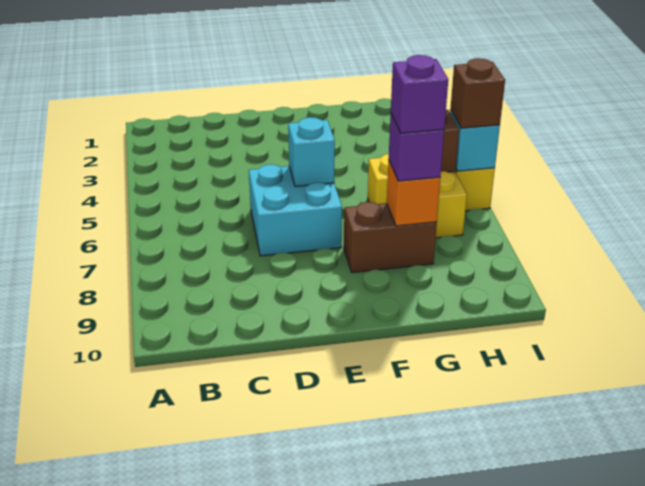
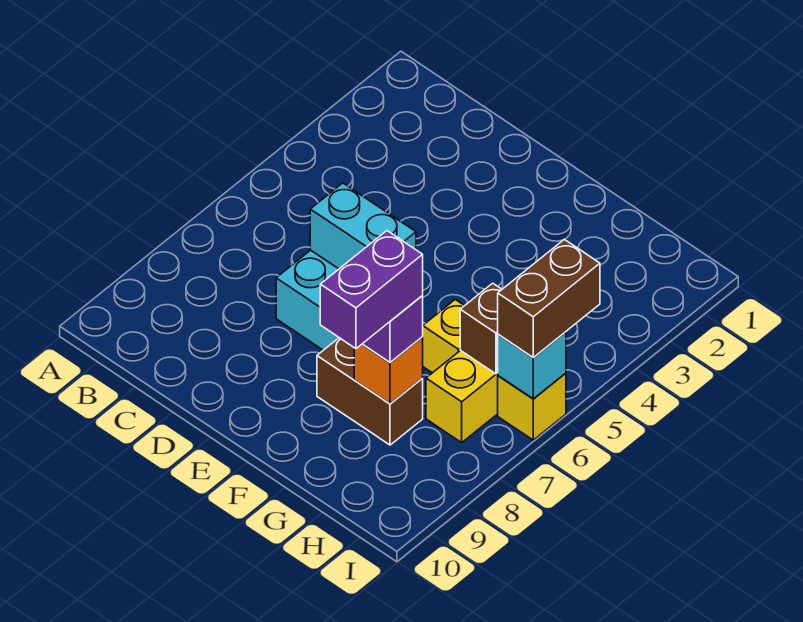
cyan 1x1 brick [288,117,335,186] -> cyan 1x2 brick [310,183,416,269]
purple 1x1 brick [391,55,448,133] -> purple 1x2 brick [320,231,423,349]
brown 1x1 brick [450,58,505,128] -> brown 1x2 brick [498,239,600,358]

